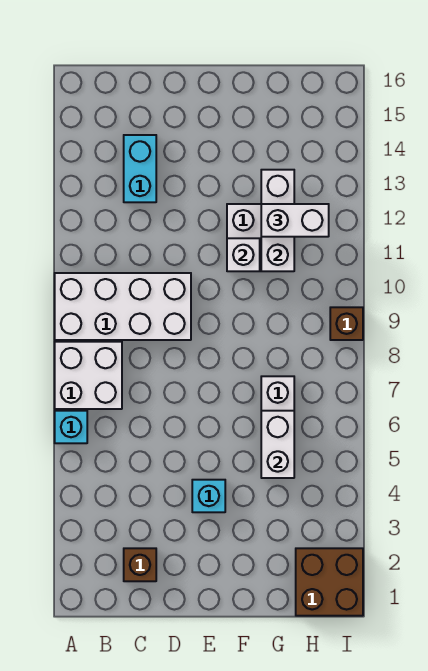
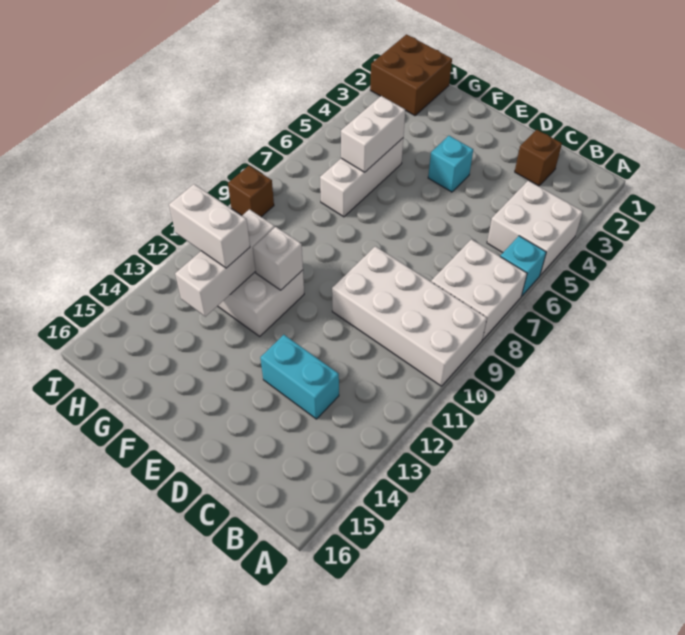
none -> white 2x2 brick [487,180,583,275]
cyan 1x2 brick [124,135,156,202] -> cyan 1x2 brick turned to [260,335,339,419]

